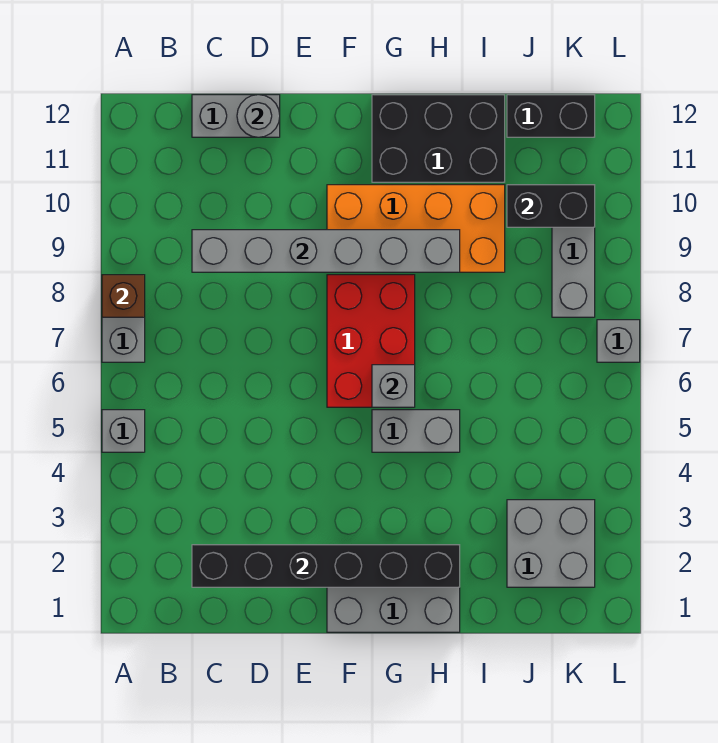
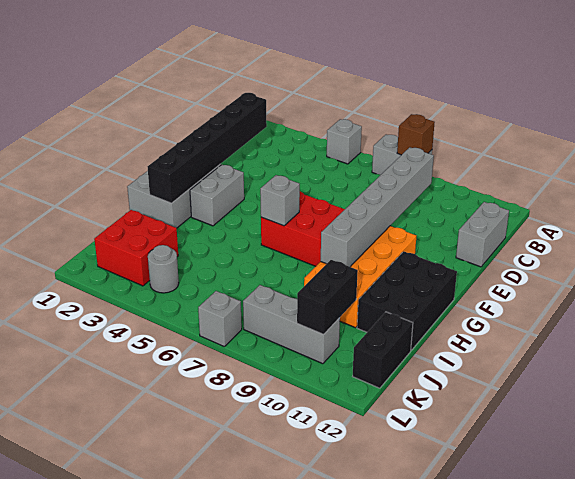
grey 1x1 round brick [237,95,280,137] -> grey 1x1 round brick moved to [148,245,179,293]
grey 1x2 brick [372,410,460,452] -> grey 1x2 brick moved to [190,165,244,226]
grey 2x2 brick [507,500,595,587] -> red 2x2 brick [94,210,178,286]

